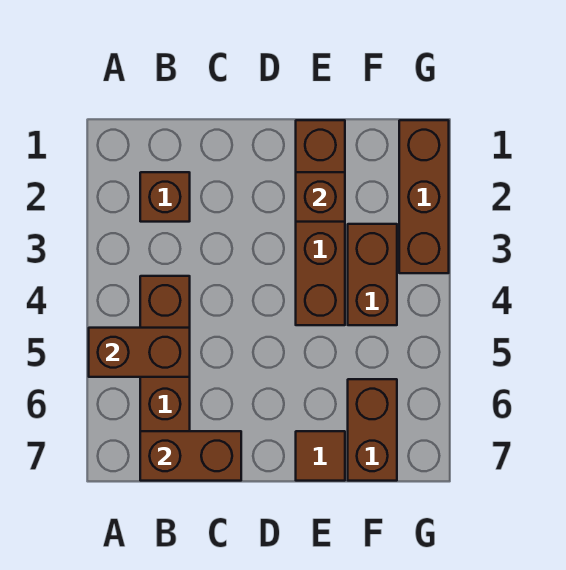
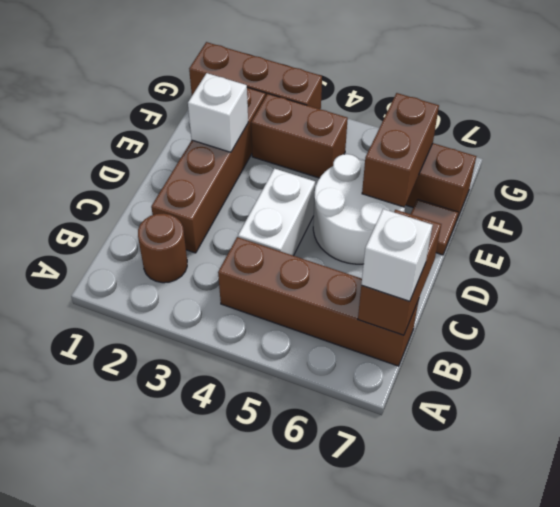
brown 1x2 brick [89,328,190,377] -> brown 1x2 brick moved to [362,93,439,207]
brown 1x1 brick [140,172,190,222] -> brown 1x1 round brick [138,213,187,283]
none -> white 1x1 brick [361,209,433,301]
none -> white 1x2 brick [238,169,315,256]
none -> white 2x2 round brick [313,154,405,264]
brown 1x4 brick [296,120,345,325] -> brown 1x4 brick turned to [151,88,266,253]
brown 1x1 brick [296,172,345,222] -> white 1x1 brick [188,73,248,152]

